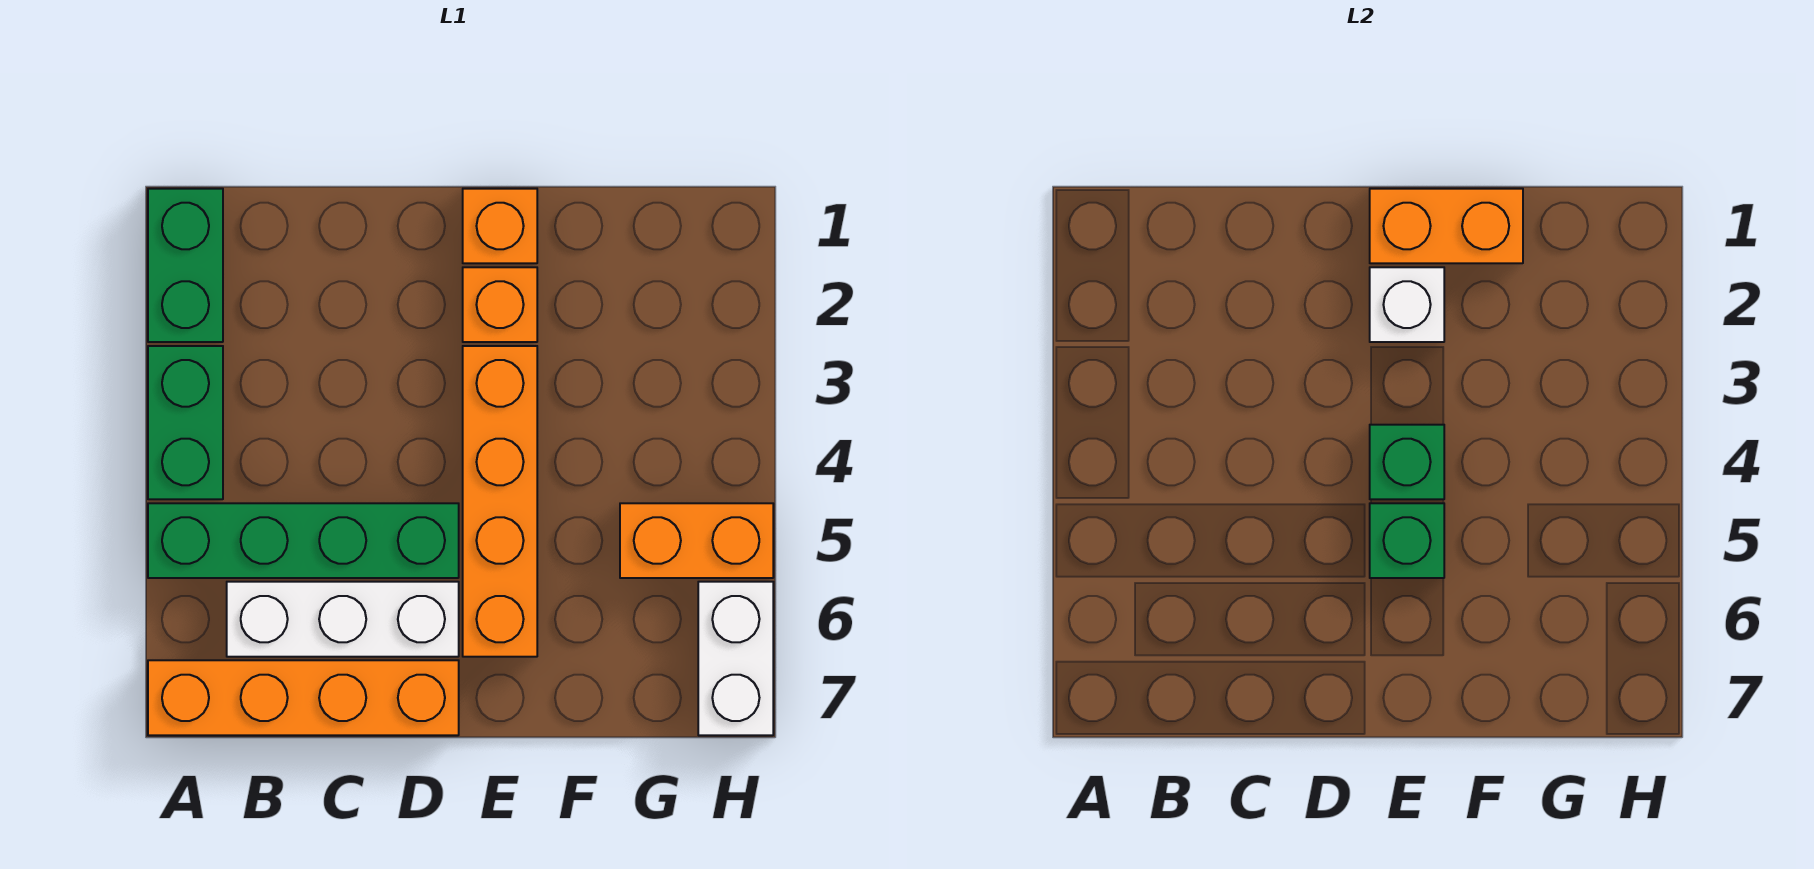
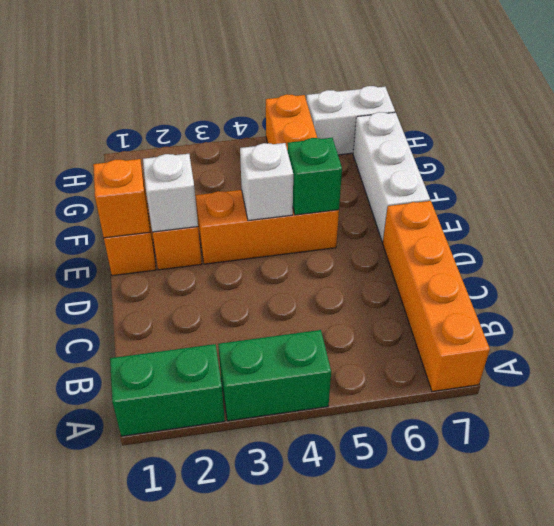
green 1x4 brick [148,503,459,578] -> none
white 1x3 brick [227,582,459,657] -> white 1x3 brick moved to [353,112,430,242]
orange 1x2 brick [1370,189,1523,263] -> orange 1x1 brick [93,159,150,238]
orange 1x4 brick [463,346,537,657] -> orange 1x3 brick [196,190,339,264]
green 1x1 brick [1370,425,1444,499] -> white 1x1 brick [240,143,293,221]

